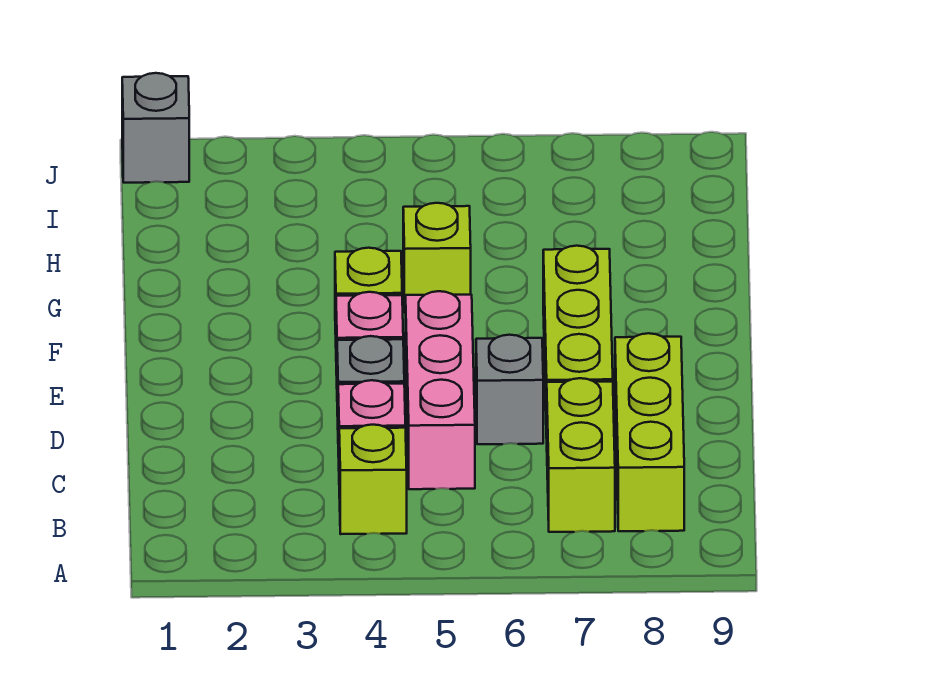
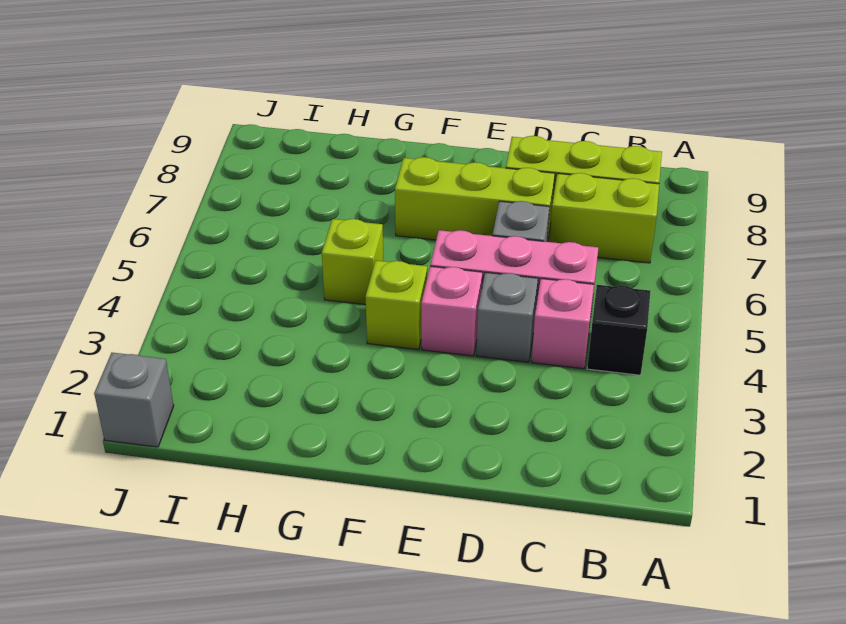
lime 1x1 brick [339,425,407,534] -> black 1x1 brick [587,285,650,375]

